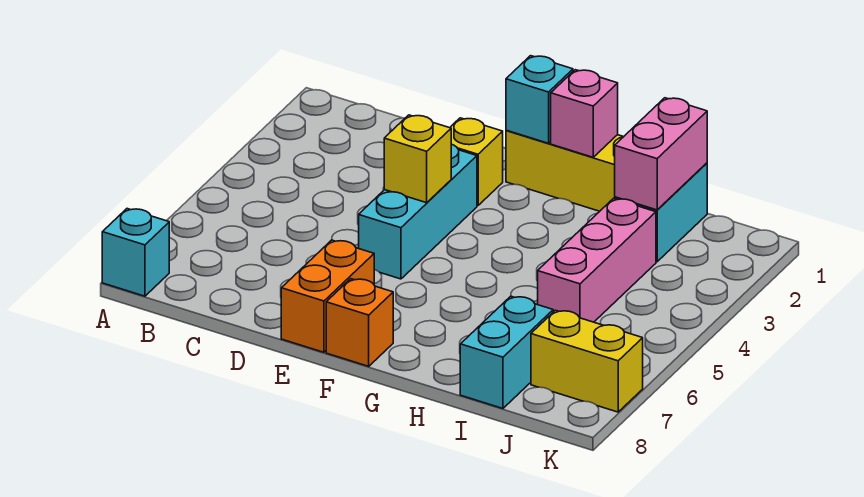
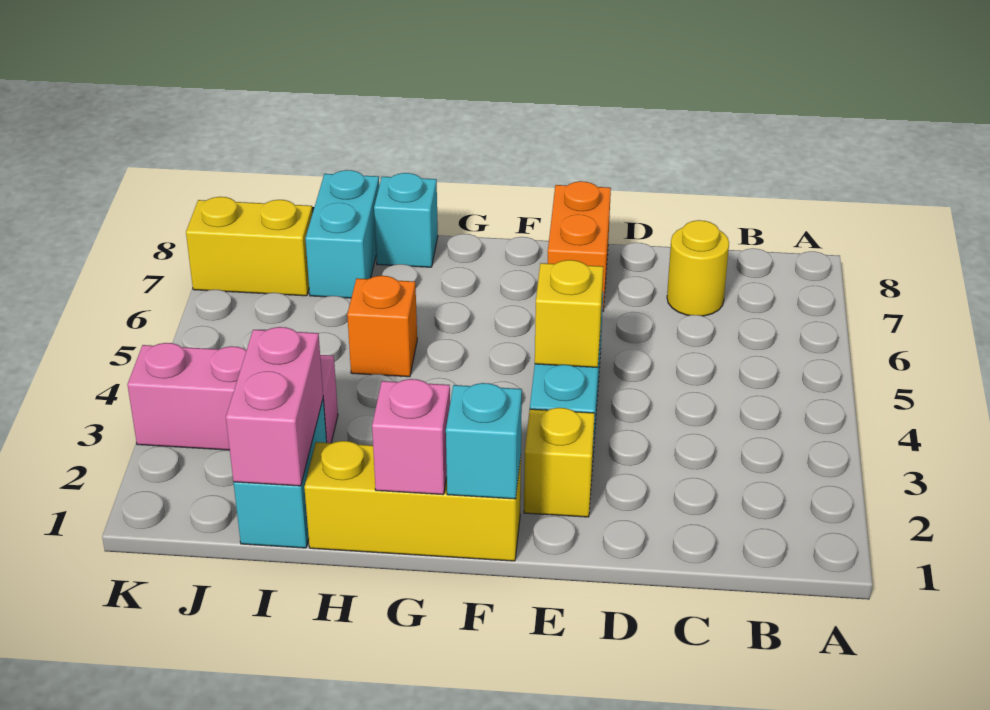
cyan 1x1 brick [102,209,169,296] -> cyan 1x1 brick moved to [374,173,438,267]
none -> yellow 1x1 round brick [667,220,729,316]
orange 1x1 brick [326,279,393,366] -> orange 1x1 brick moved to [347,276,417,377]
pink 1x3 brick [538,199,656,322] -> pink 1x3 brick turned to [127,343,338,450]

